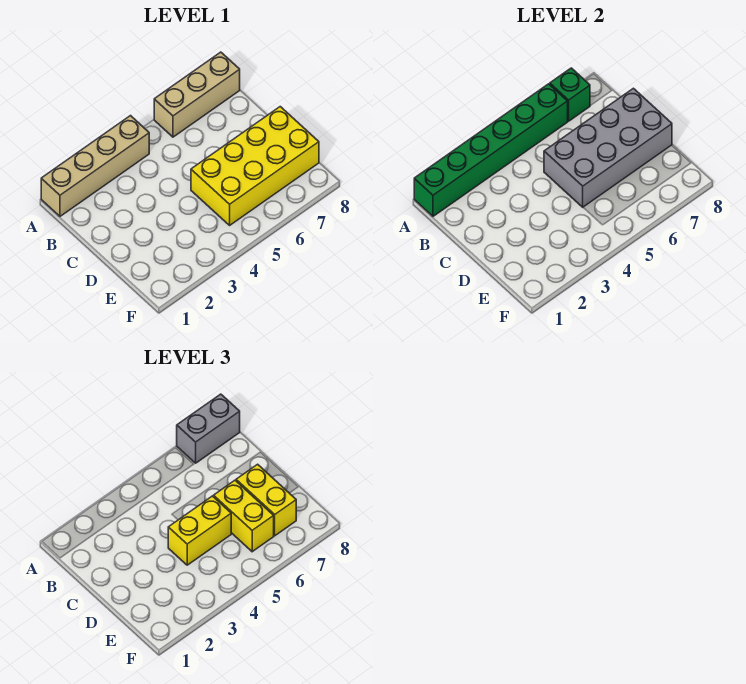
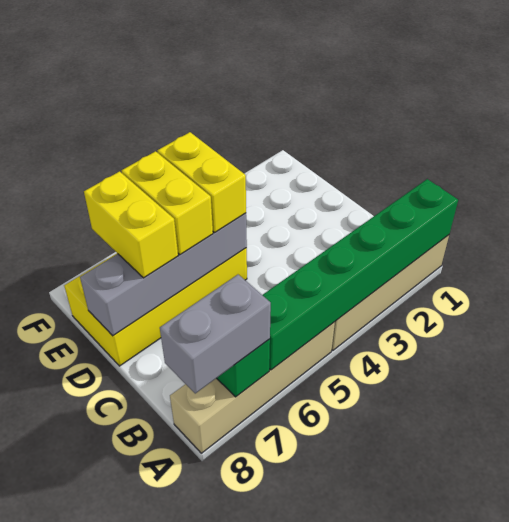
tan 1x3 brick [154,52,240,137] -> tan 1x4 brick [170,322,335,453]
grey 2x4 brick [544,88,672,207] -> grey 1x4 brick [80,213,247,336]
yellow 1x2 brick [168,496,231,565] -> yellow 1x2 brick turned to [157,132,246,232]

